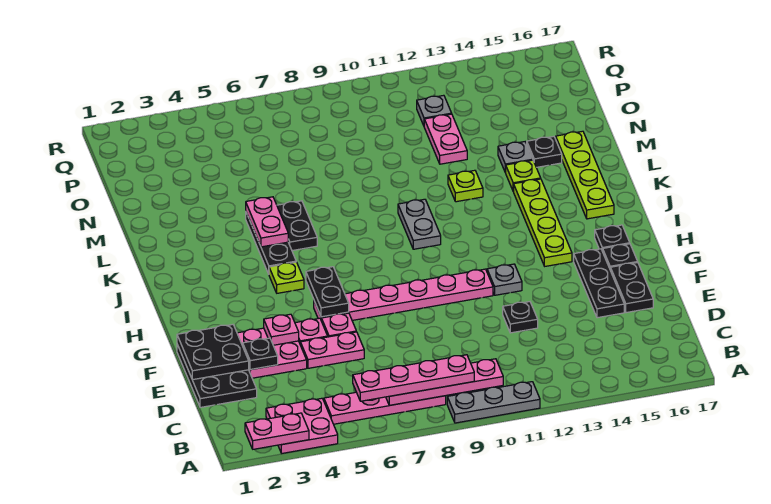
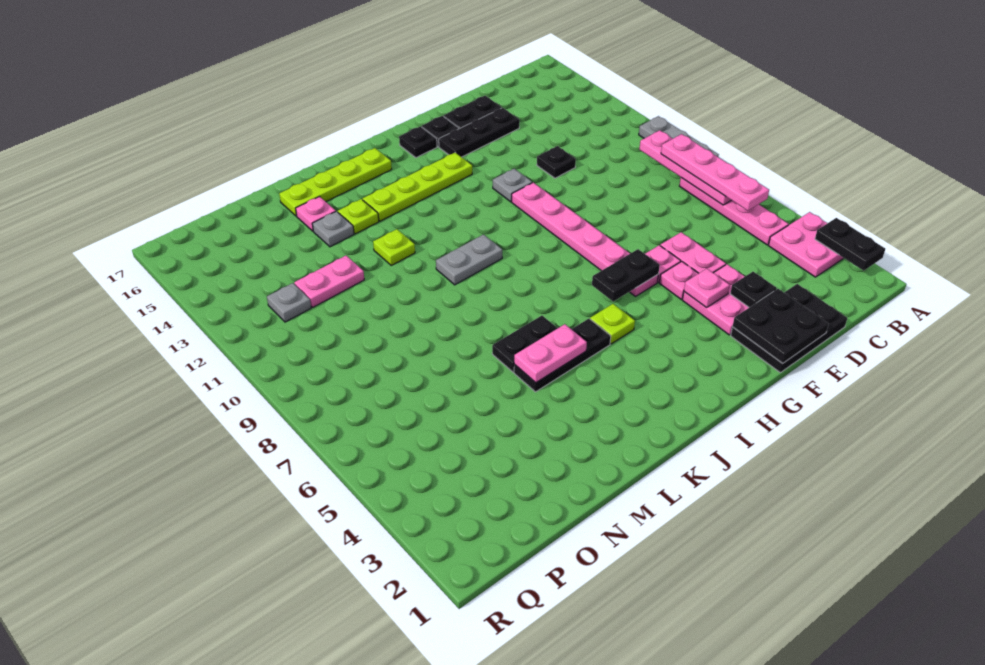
pink 1x2 plate [245,413,309,449] -> black 1x2 plate [815,218,885,271]
black 1x1 plate [527,136,562,167] -> pink 1x1 plate [296,197,336,231]

